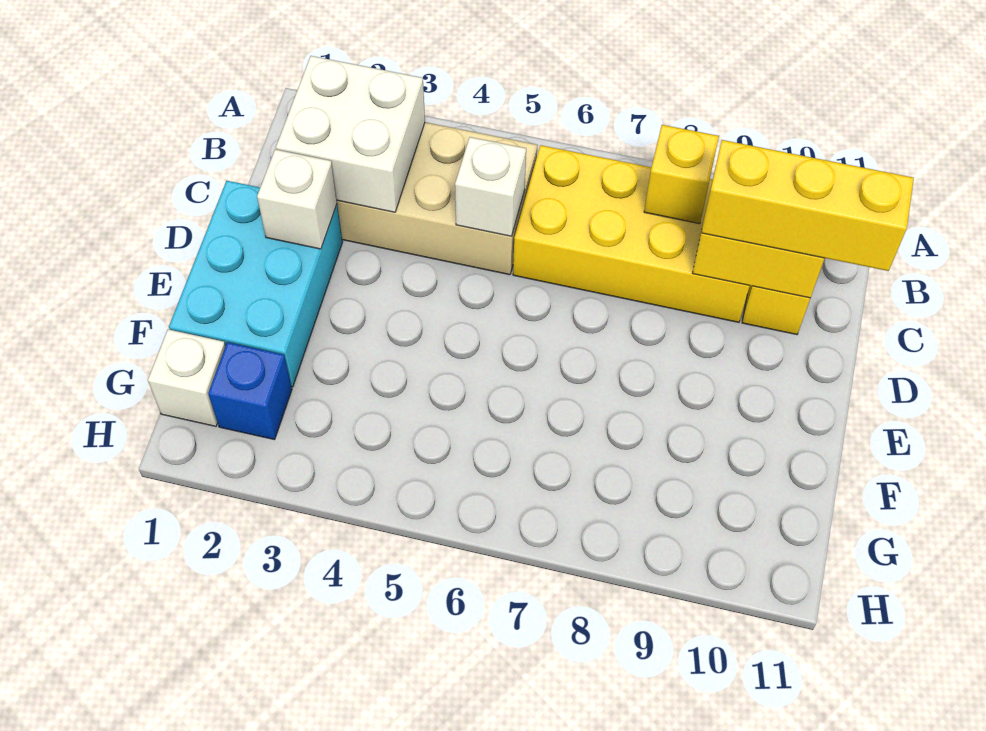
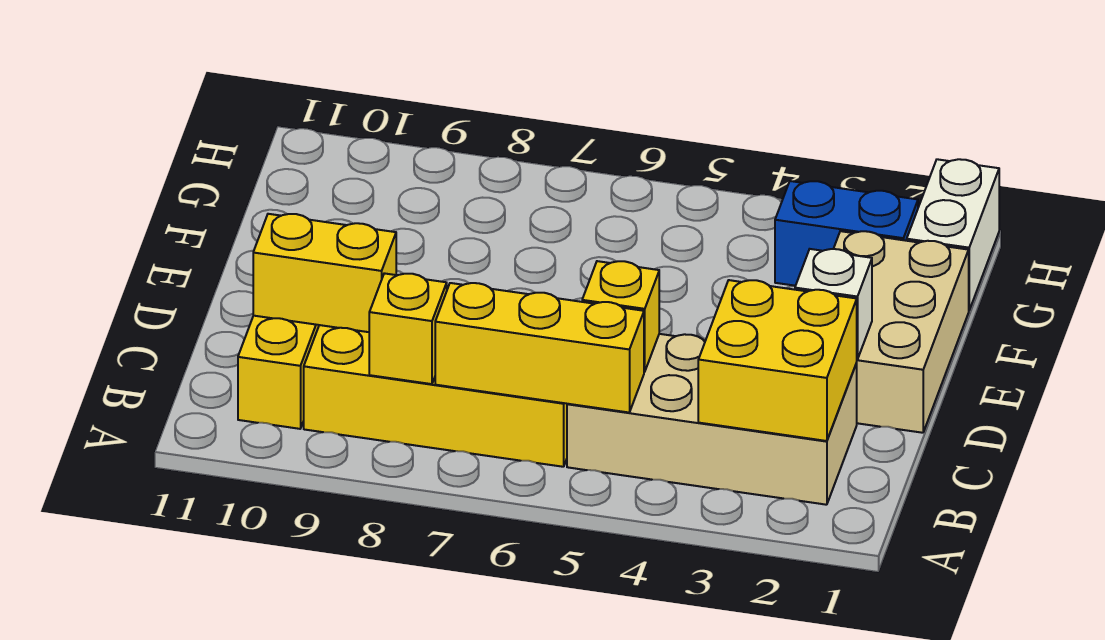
white 2x2 brick [276,56,425,212] -> yellow 2x2 brick [698,280,857,441]
white 1x1 brick [455,137,526,236] -> yellow 1x1 brick [582,261,659,372]
yellow 1x3 brick [702,140,914,271] -> yellow 1x3 brick moved to [435,283,644,412]
cyan 2x3 brick [169,181,342,387] -> tan 2x3 brick [834,231,969,433]
white 1x1 brick [148,329,226,426] -> white 1x2 brick [907,159,999,310]
blue 1x1 brick [208,342,292,440] -> blue 1x2 brick [775,181,918,286]

